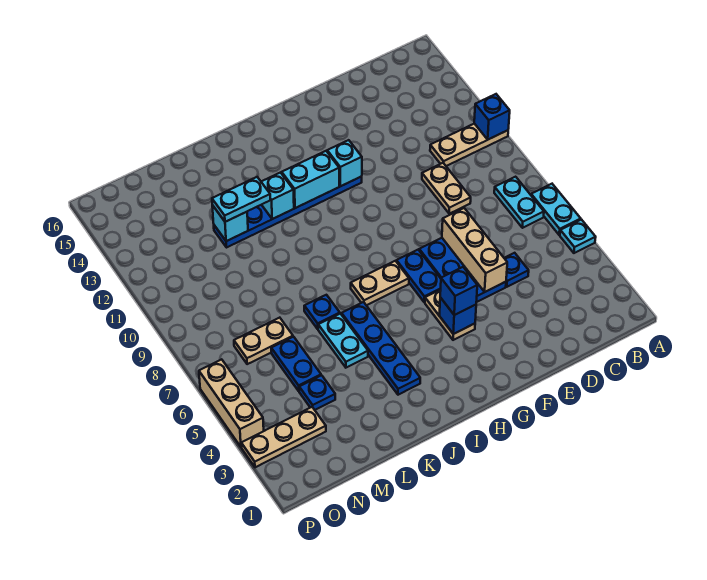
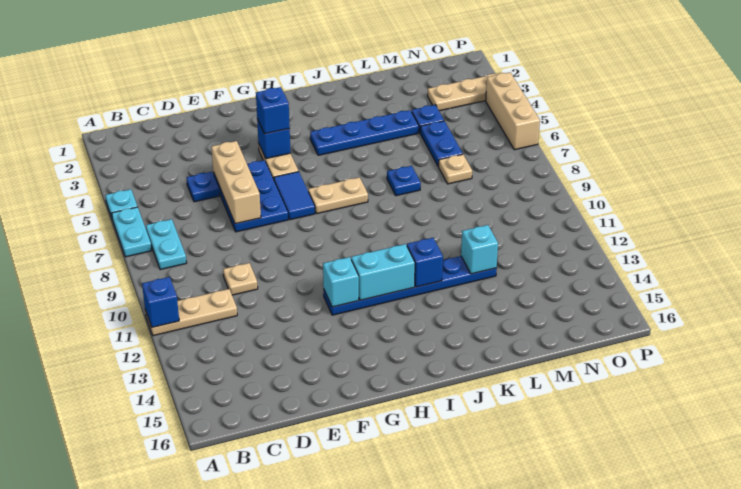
tan 1x2 plate [422,163,471,214] -> tan 1x1 plate [223,263,258,295]
blue 1x2 plate [397,250,441,302] -> blue 1x2 tile [274,172,315,220]
blue 1x4 plate [342,302,420,395] -> blue 1x4 plate turned to [310,110,419,155]
cyan 1x1 brick [261,173,294,219] -> blue 1x1 brick [407,238,443,287]
cyan 1x2 plate [318,314,368,368] -> none
cyan 1x2 plate [212,177,270,222] -> none
tan 1x2 plate [234,318,293,364] -> tan 1x1 plate [438,154,472,184]

